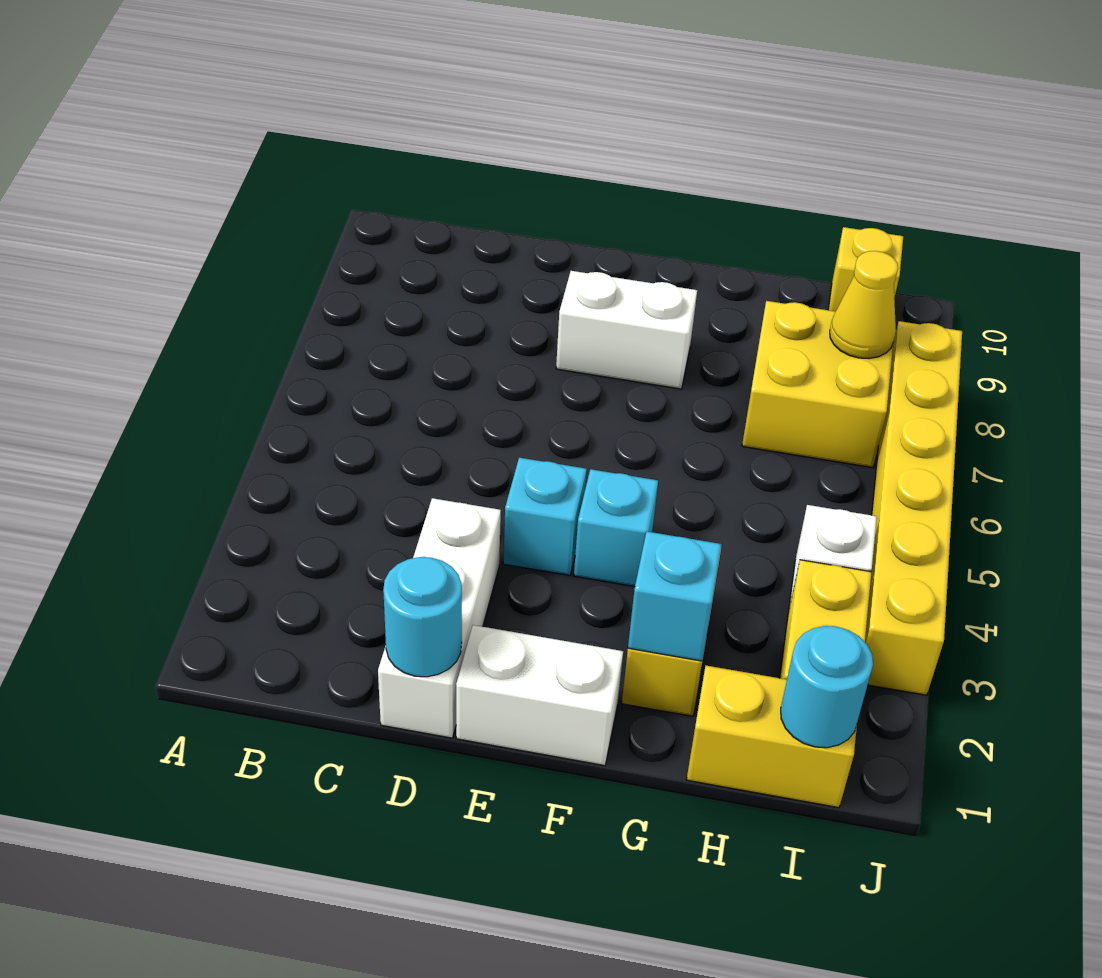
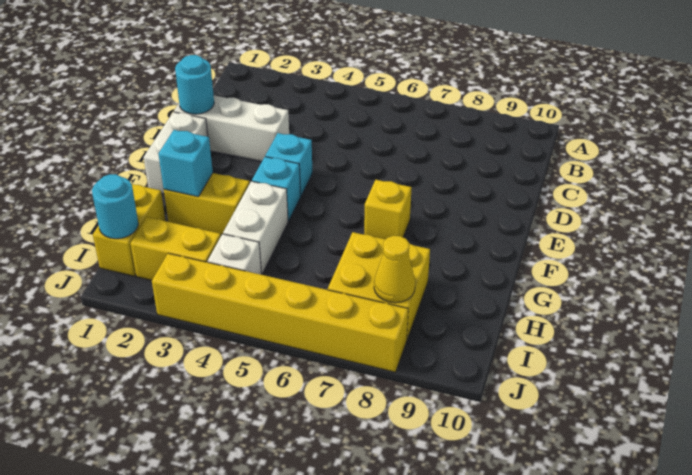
white 1x2 brick [556,271,697,389] -> white 1x2 brick moved to [223,181,288,275]
yellow 1x1 brick [828,227,903,311] -> yellow 1x1 brick moved to [364,180,412,239]

